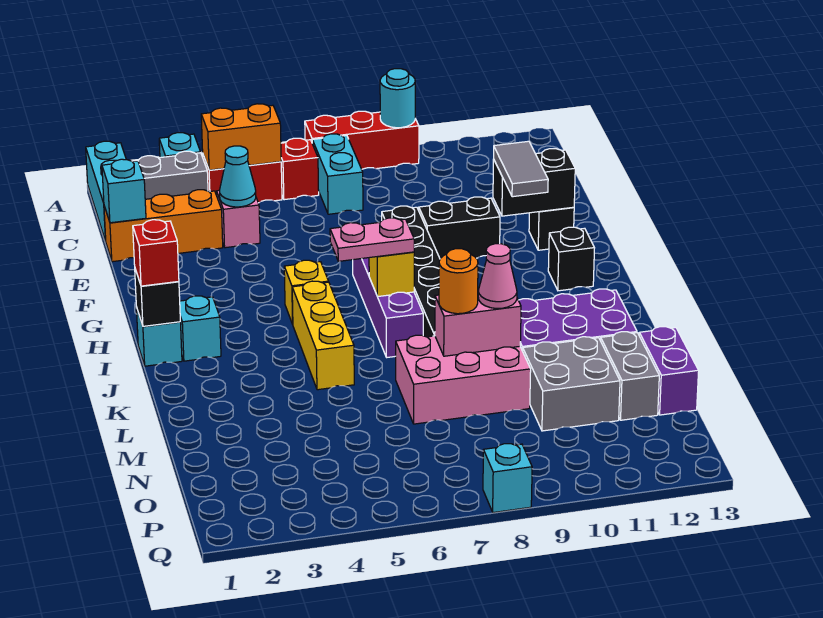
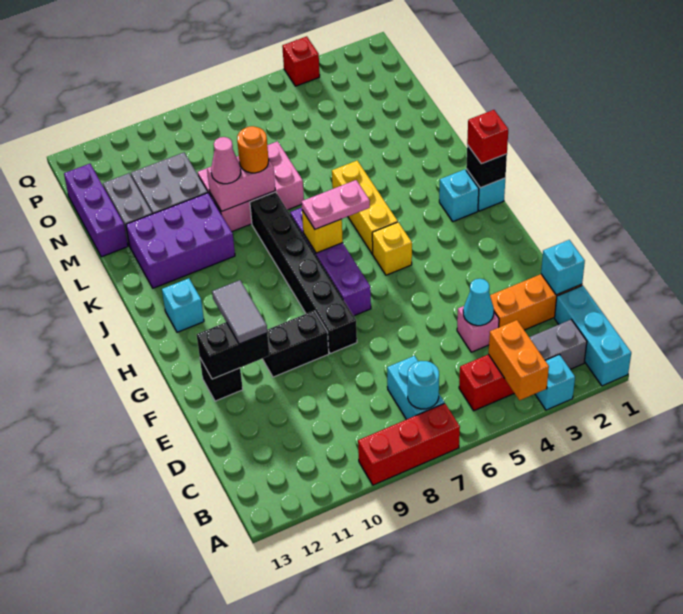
cyan 1x1 round brick [380,69,415,128] -> cyan 1x1 round brick moved to [408,361,439,409]
orange 1x2 brick [201,104,281,170] -> orange 1x2 brick turned to [489,320,549,400]
red 1x1 brick [281,138,319,200] -> red 1x1 brick moved to [282,36,320,86]
black 1x1 brick [548,227,594,291] -> none
purple 1x2 brick [639,327,699,415] -> purple 1x3 brick [64,164,128,257]
cyan 1x1 brick [483,444,532,513] -> cyan 1x1 brick moved to [162,278,204,332]

